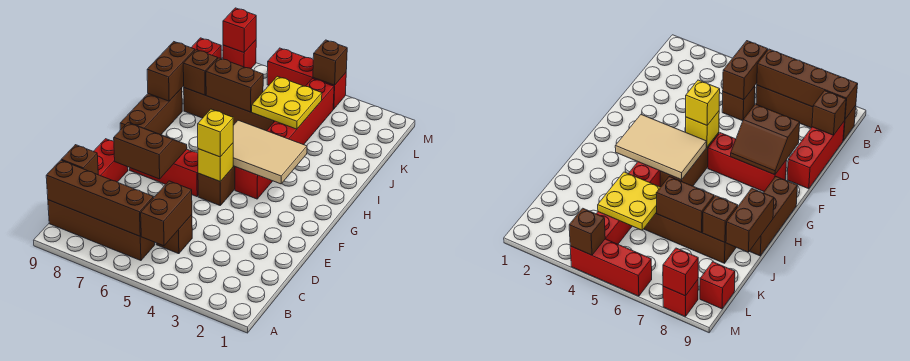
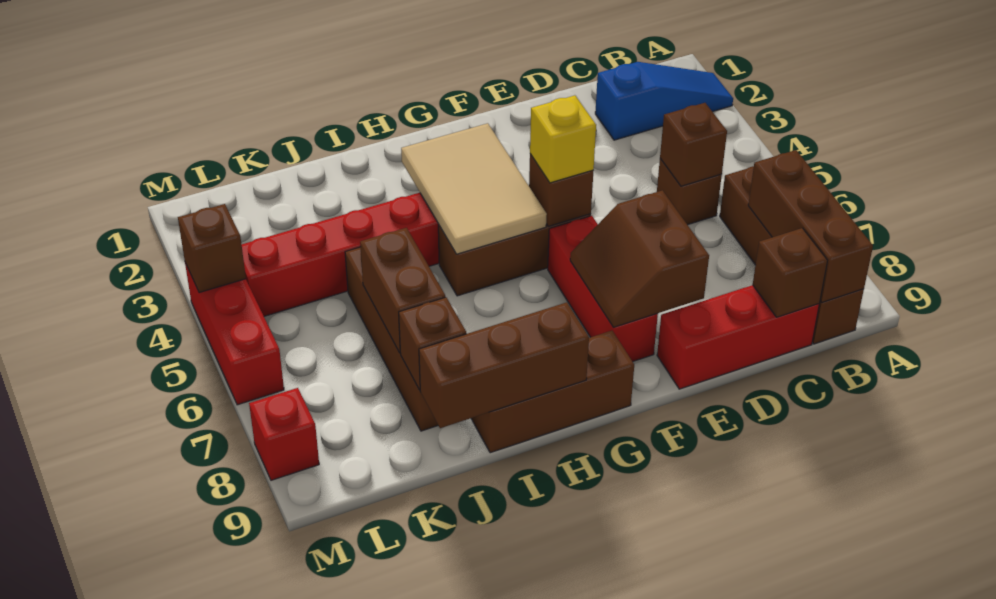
none -> blue 1x3 slope [595,62,733,140]
brown 1x2 brick [141,181,192,246] -> brown 1x1 brick [660,103,727,186]
brown 1x4 brick [46,160,153,236] -> brown 1x3 brick [748,150,873,302]
yellow 1x1 brick [198,143,233,181] -> brown 1x1 brick [529,154,593,226]
brown 1x2 brick [147,42,195,101] -> brown 1x3 brick [419,302,589,428]
yellow 2x2 plate [252,76,322,129] -> none
red 1x1 brick [191,38,221,58] -> none
red 1x1 brick [223,8,256,52] -> none

